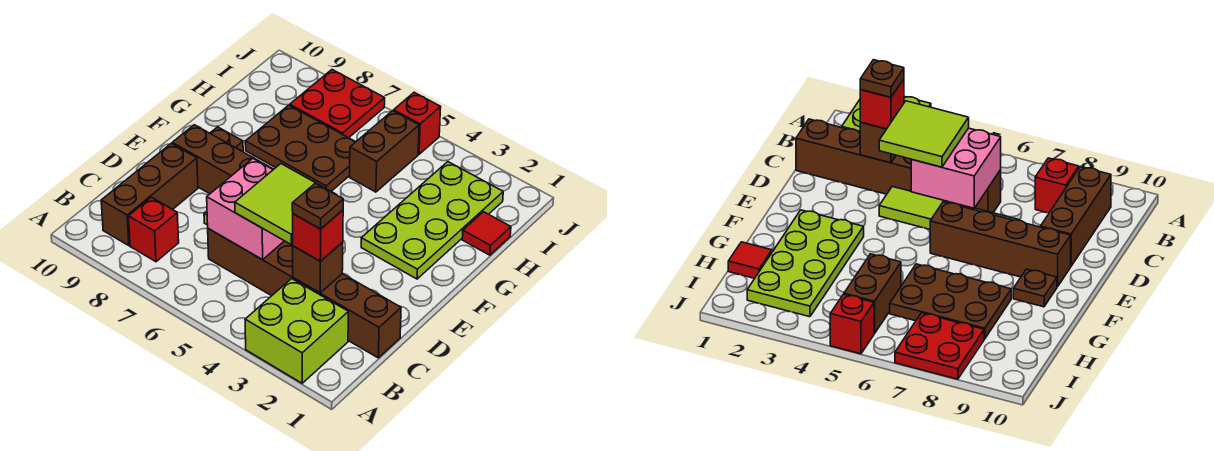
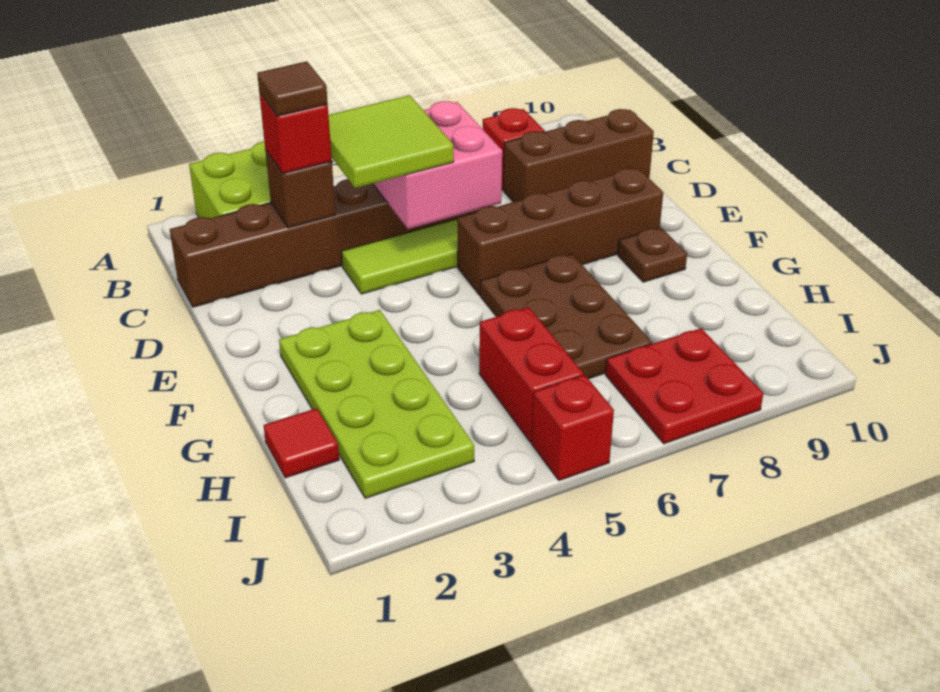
brown 1x3 brick [101,144,198,246] -> brown 1x3 brick turned to [503,109,654,202]
brown 1x1 plate [292,183,343,229] -> brown 1x1 tile [257,61,328,116]
brown 2x3 plate [245,105,355,191] -> brown 2x3 plate turned to [480,254,652,379]
brown 1x2 brick [350,111,419,192] -> red 1x2 brick [479,307,583,442]

